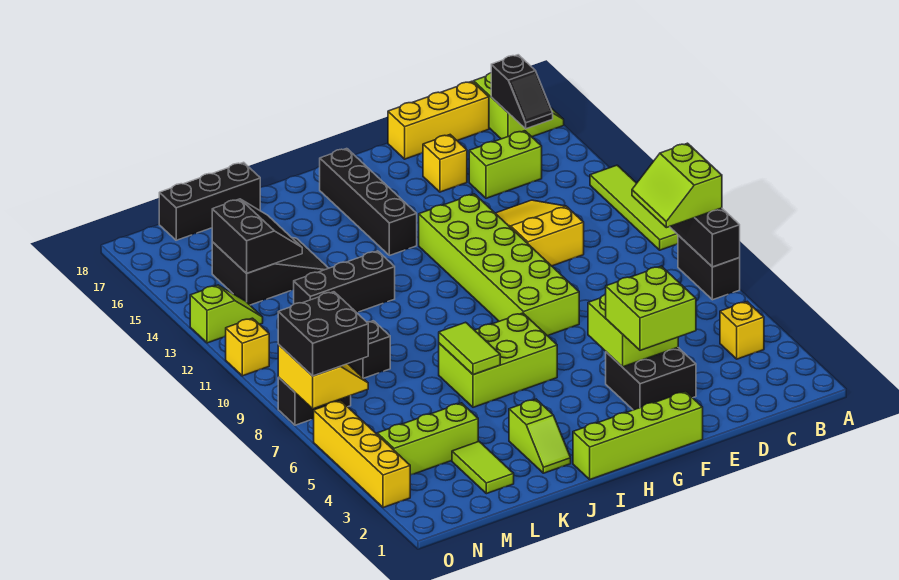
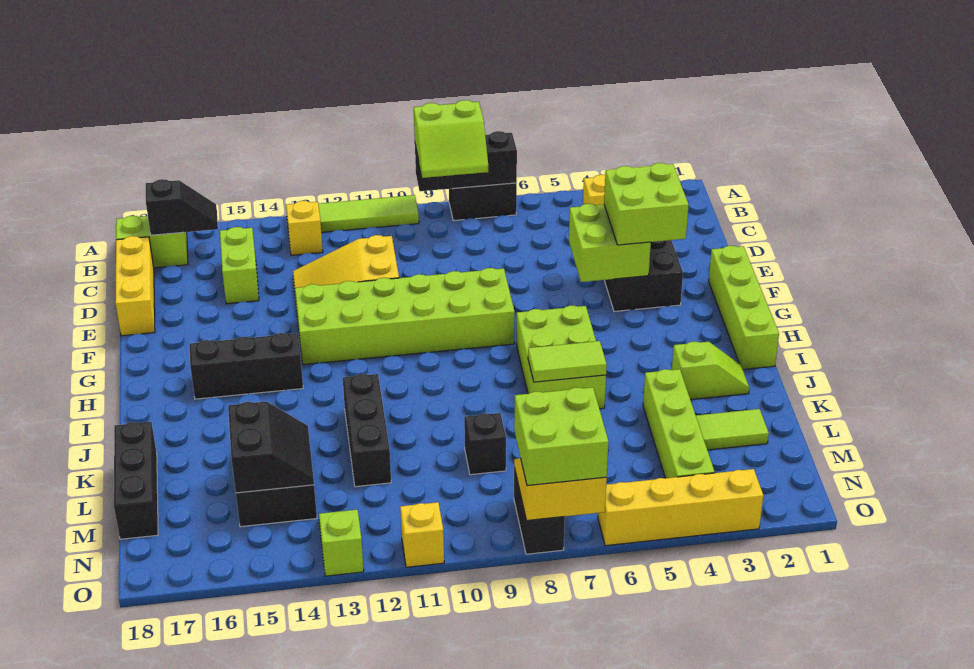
yellow 1x1 brick [423,135,467,192] -> yellow 1x1 brick moved to [286,201,323,255]
black 1x4 brick [320,149,417,255] -> black 1x3 brick [189,333,303,399]
lime 1x3 brick [377,403,478,475] -> lime 1x4 brick [643,369,715,478]
black 2x2 slope [212,199,302,273] -> black 2x2 slope turned to [228,402,314,493]
black 2x2 brick [278,292,368,376] -> lime 2x2 brick [514,387,609,486]

